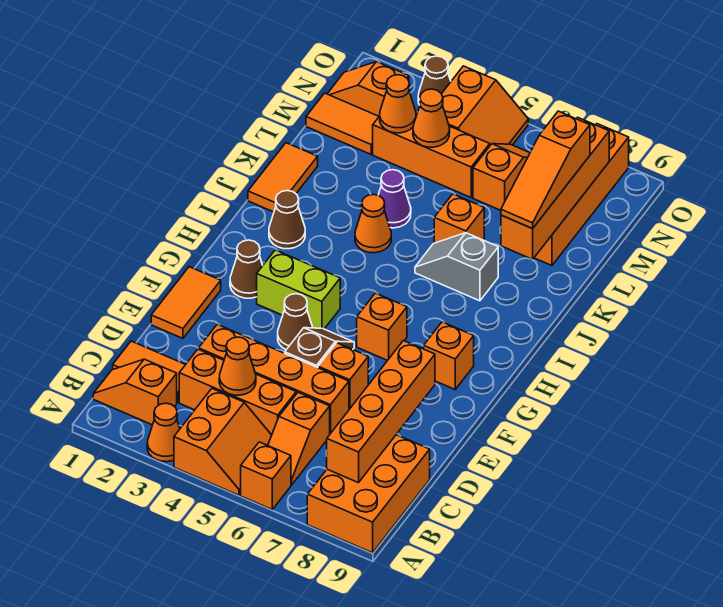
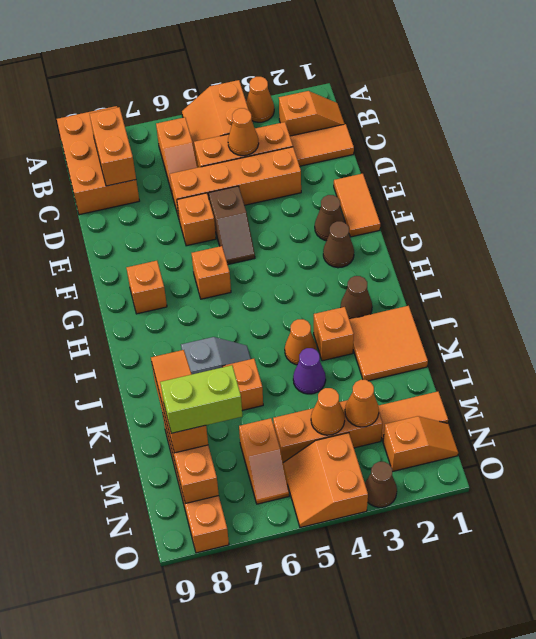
orange 1x1 brick [241,442,291,509] -> orange 1x1 brick moved to [314,307,354,361]
orange 1x2 slope [268,393,330,485] -> orange 1x2 slope turned to [156,117,198,192]
orange 1x4 brick [326,341,435,483] -> orange 1x2 brick [90,107,136,186]
brown 1x1 cone [278,294,313,350] -> brown 1x1 cone moved to [315,195,345,241]
lime 1x2 brick [257,250,340,329] -> lime 1x2 brick moved to [160,365,242,433]
orange 1x2 tile [248,143,318,212] -> orange 2x2 tile [349,306,428,381]

